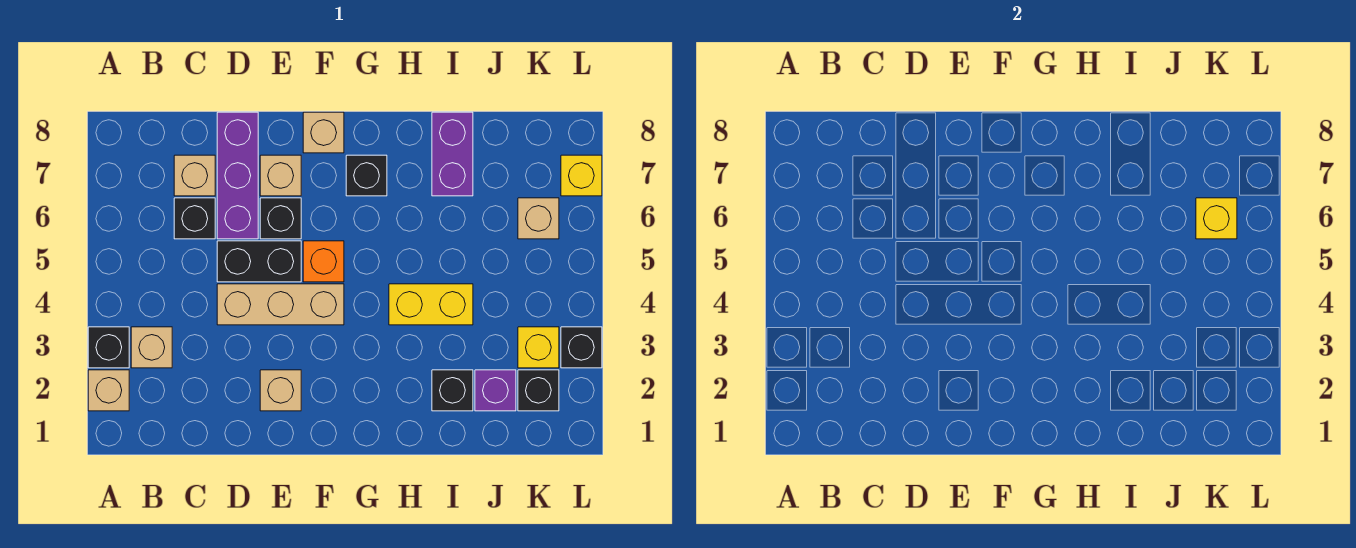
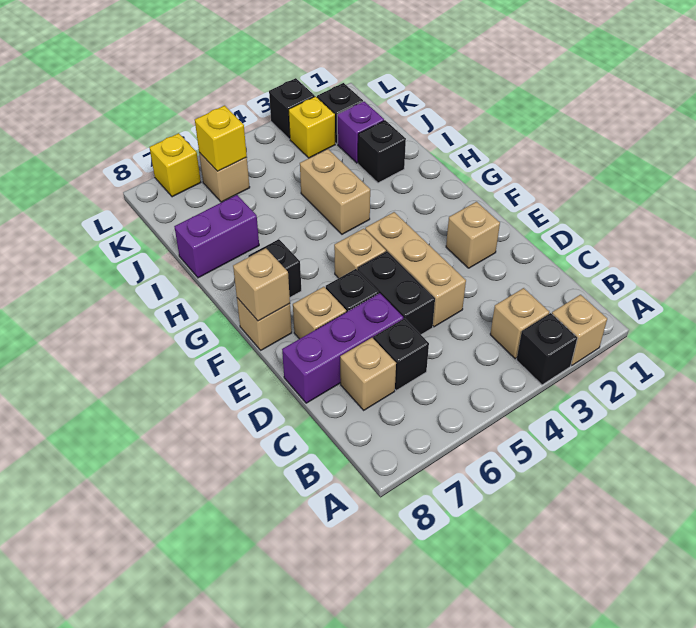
orange 1x1 brick [303,241,344,282] -> tan 1x1 brick [334,229,386,278]
none -> tan 1x1 brick [233,248,290,321]
yellow 1x2 brick [389,284,473,325] -> tan 1x2 brick [300,149,370,234]

